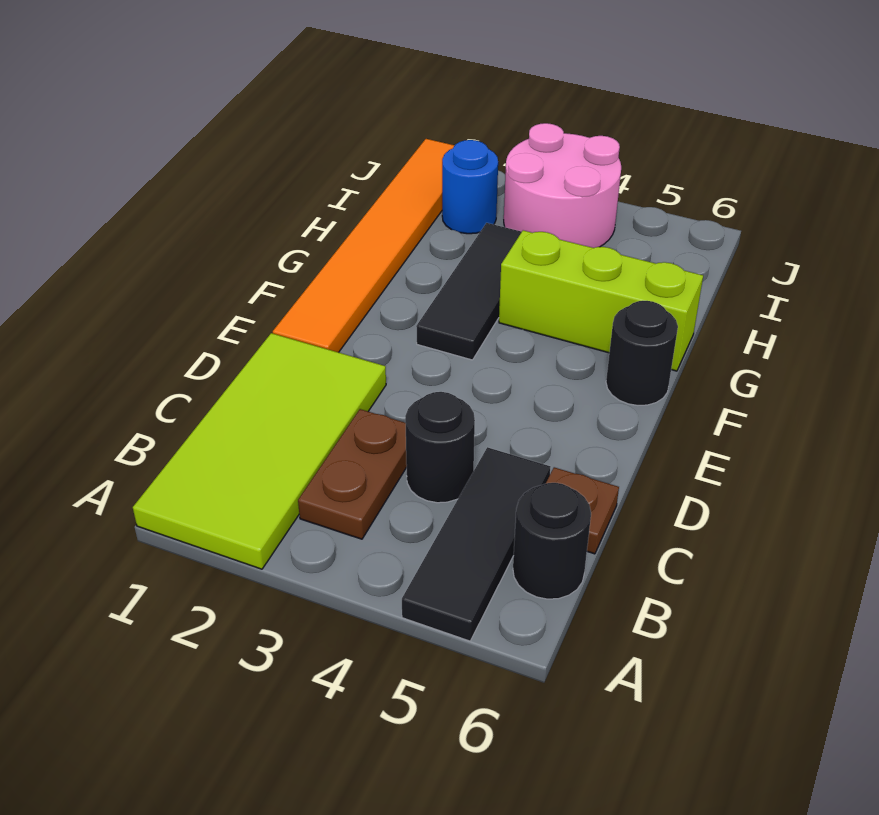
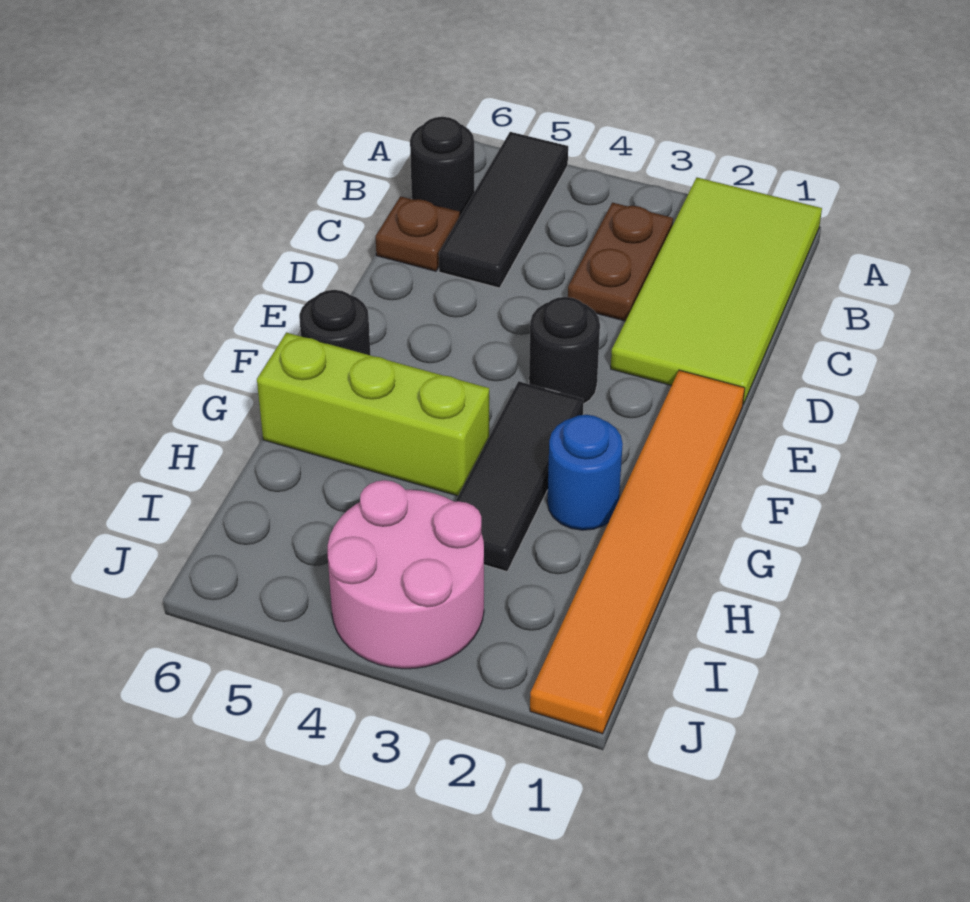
black 1x1 round brick [405,392,475,503] -> black 1x1 round brick moved to [529,297,600,404]
blue 1x1 round brick [442,140,498,234] -> blue 1x1 round brick moved to [547,415,623,530]

